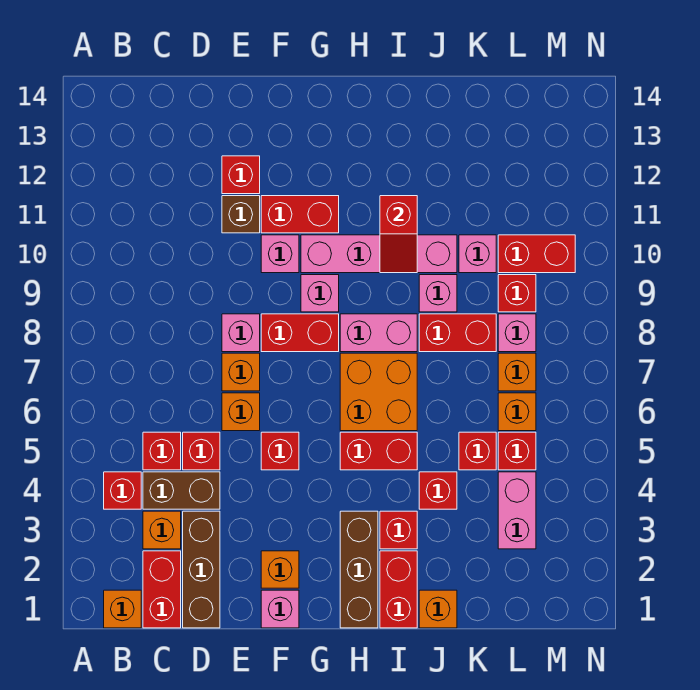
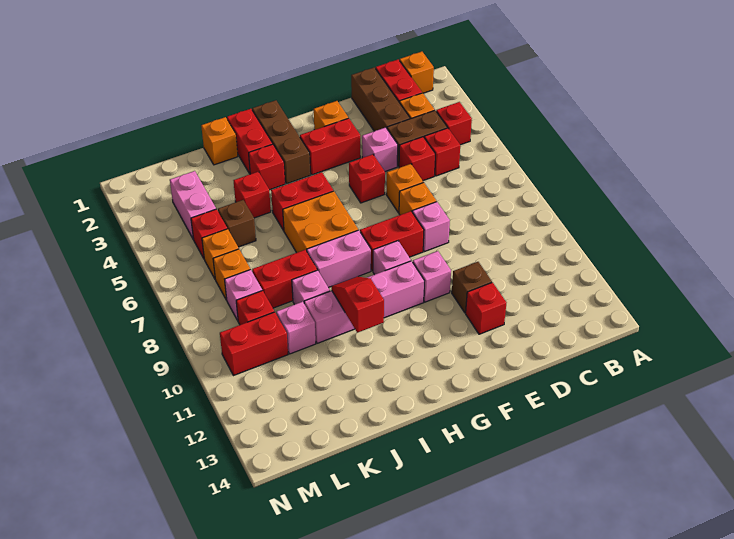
pink 1x1 brick [261,590,299,628] -> pink 1x1 brick moved to [362,127,398,171]
red 1x2 brick [261,196,339,233] -> red 1x2 brick moved to [300,118,360,175]
red 1x1 brick [459,432,496,470] -> brown 1x1 brick [218,200,256,247]

